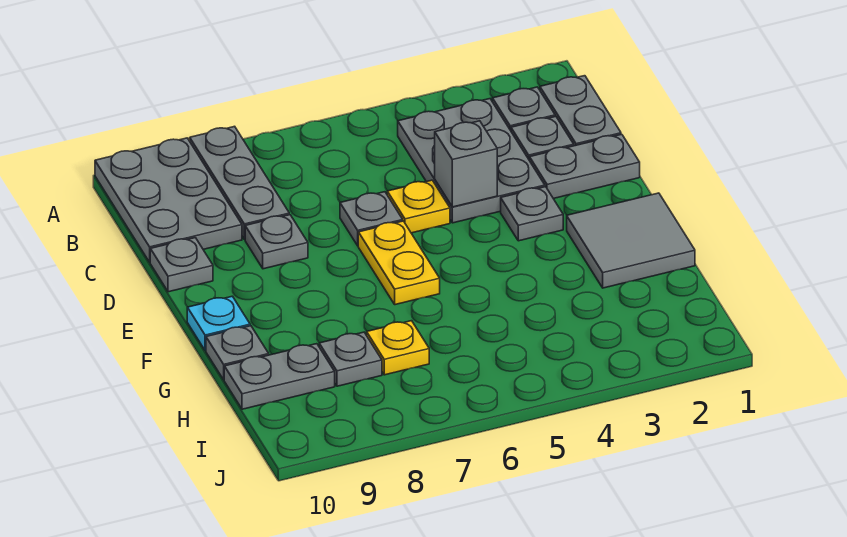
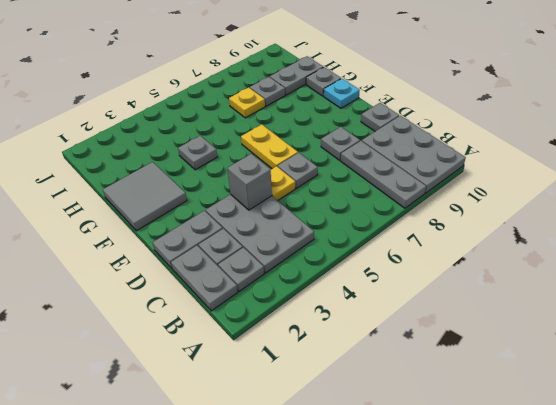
grey 1x1 plate [501,187,563,241] -> grey 1x1 plate moved to [178,136,217,170]

